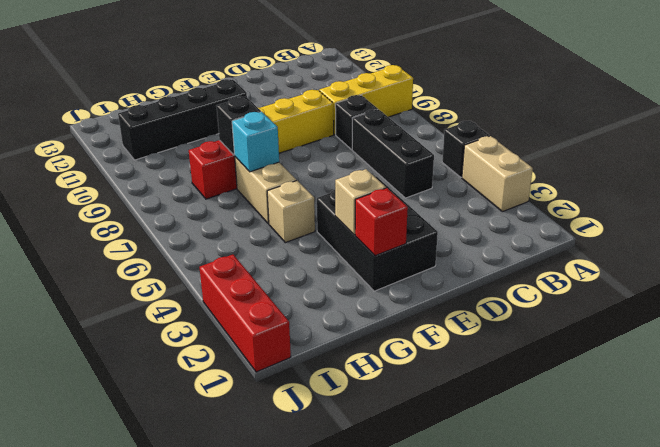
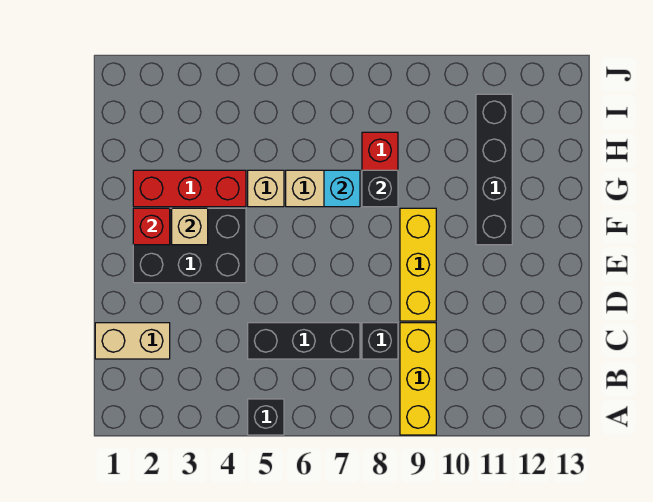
tan 1x2 brick [462,136,533,212] -> tan 1x2 brick moved to [95,323,170,359]
red 1x3 brick [199,255,291,372] -> red 1x3 brick moved to [133,170,246,207]

